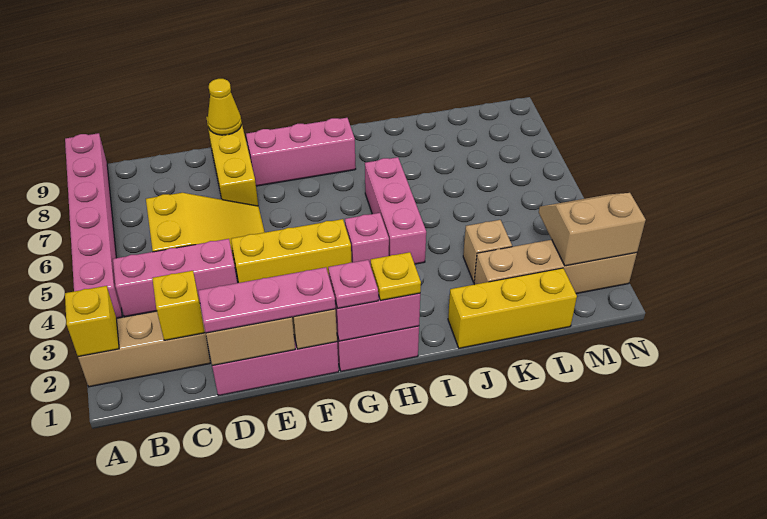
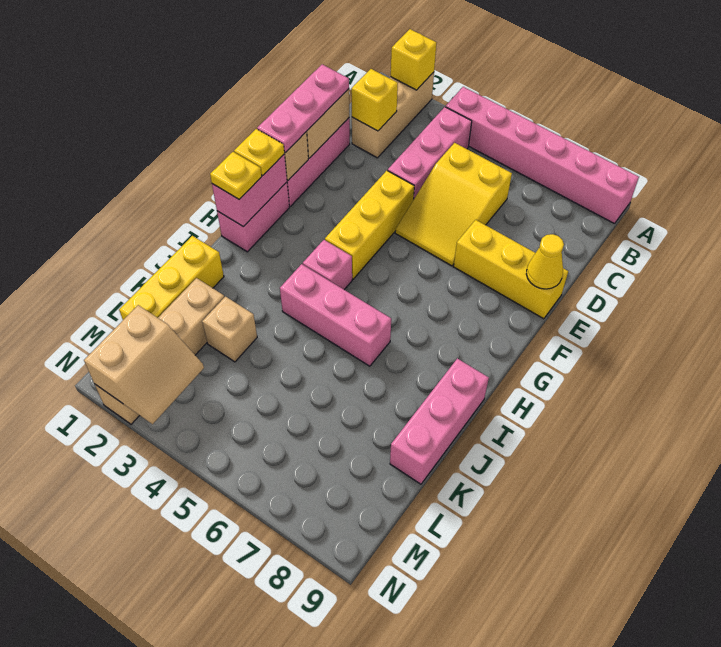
pink 1x3 brick [246,118,356,186] -> pink 1x3 brick moved to [390,358,489,484]
pink 1x1 plate [328,260,378,309] -> yellow 1x1 plate [234,129,284,175]

